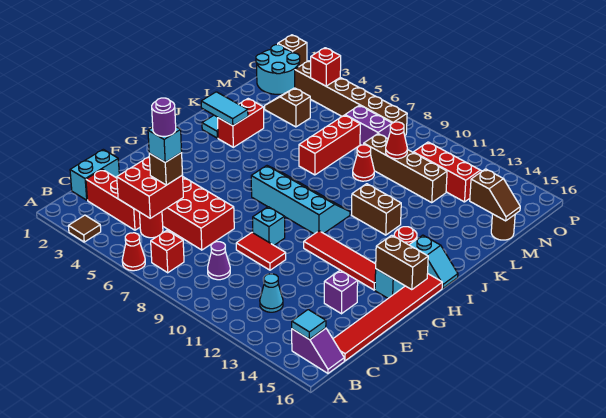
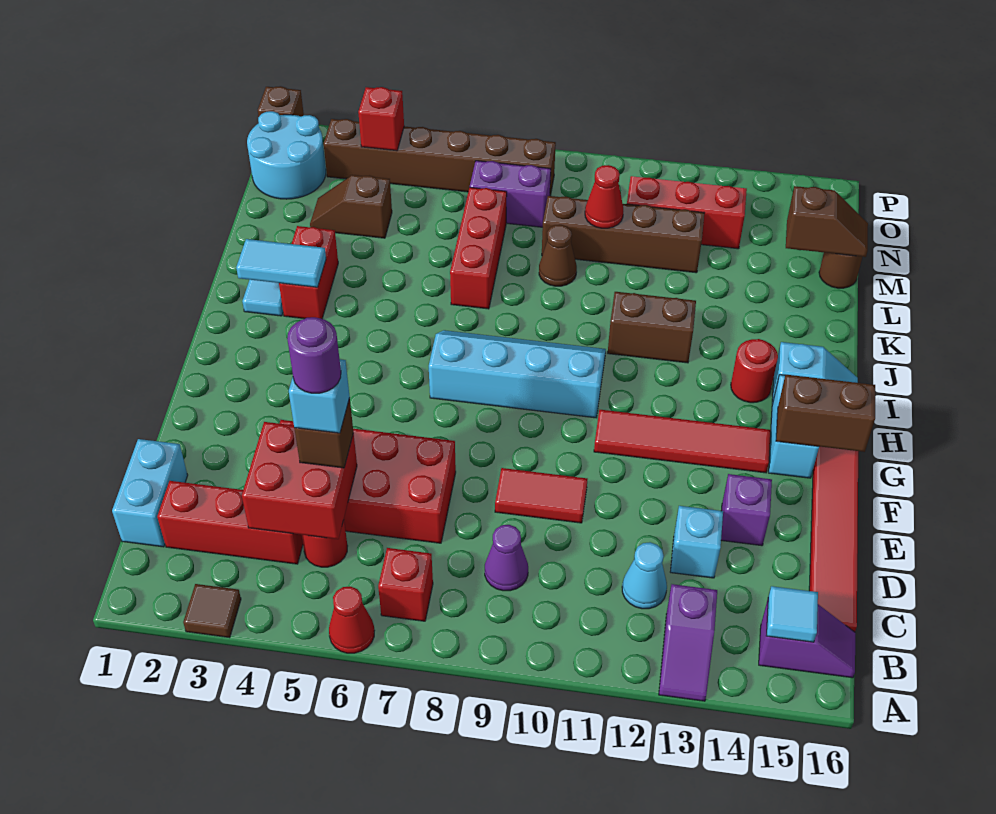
none -> purple 1x2 slope [659,584,717,701]
cyan 1x1 brick [253,207,285,245] -> cyan 1x1 brick moved to [671,506,723,578]
red 1x1 cone [353,145,374,181] -> brown 1x1 cone [539,225,577,286]

